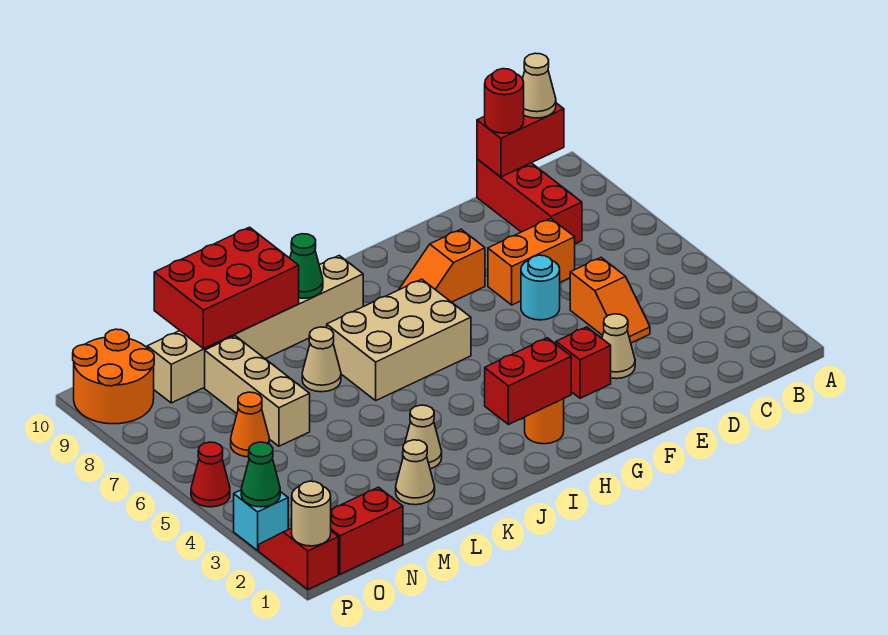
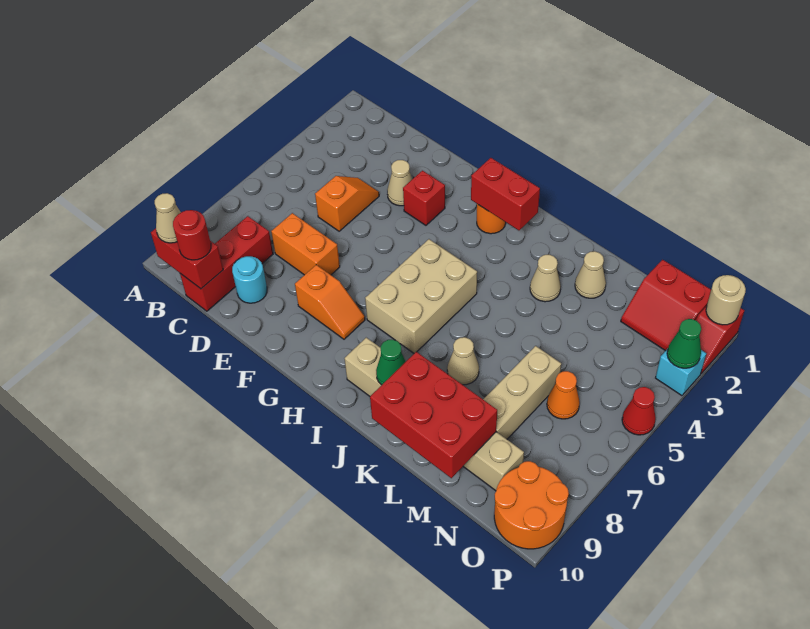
cyan 1x1 round brick [521,255,560,320] -> cyan 1x1 round brick moved to [232,256,267,303]
tan 2x3 brick [327,279,471,400] -> tan 2x3 brick turned to [365,239,477,353]

